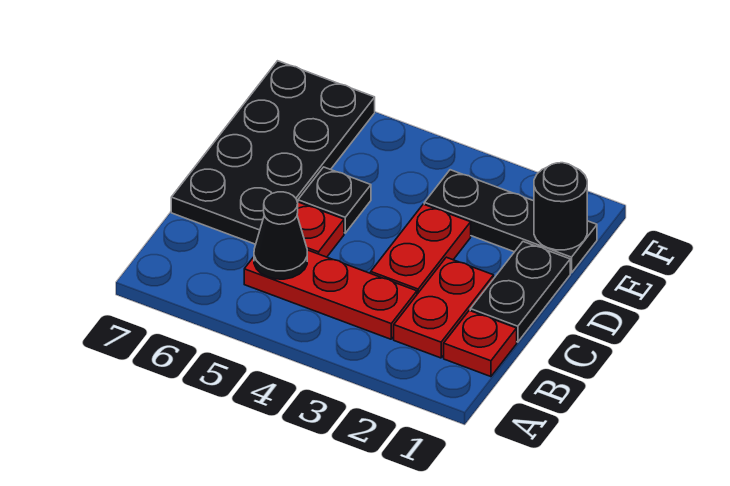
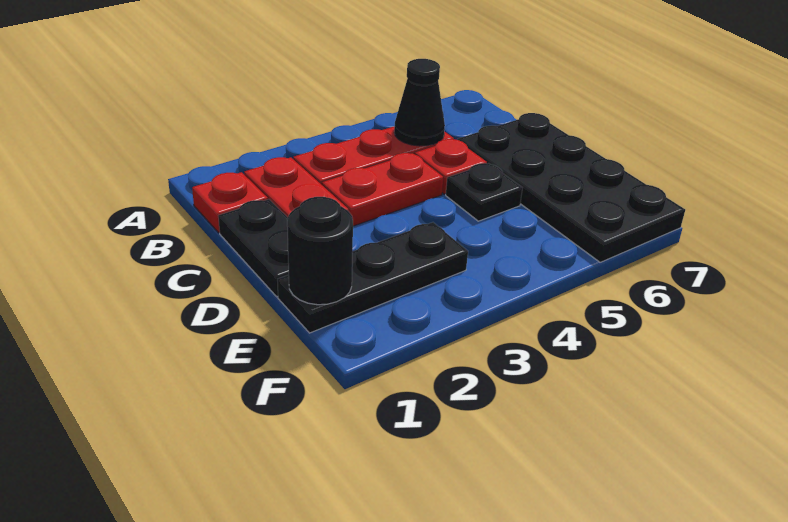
red 1x2 plate [371,204,471,294] -> red 1x2 plate turned to [322,153,443,226]

